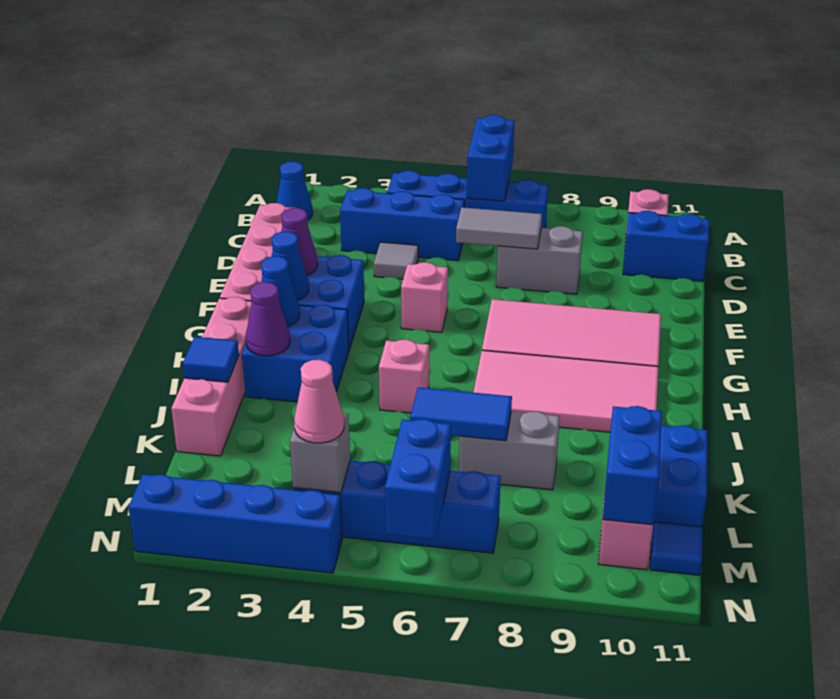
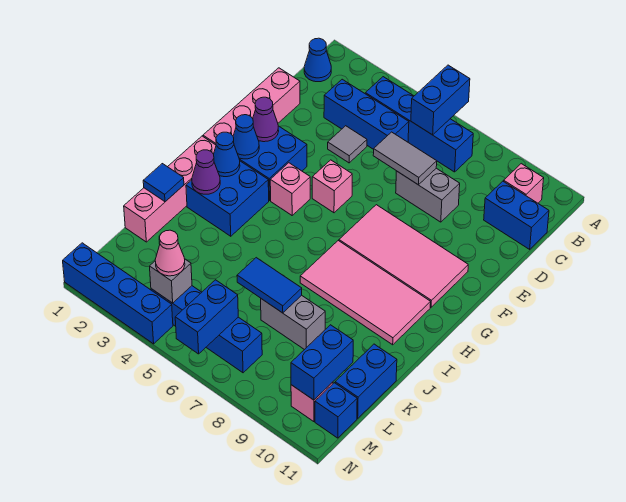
pink 1x1 brick [379,340,429,413] -> pink 1x1 brick moved to [270,163,310,215]
blue 1x1 tile [650,522,702,575] -> blue 1x1 brick [315,383,357,438]

